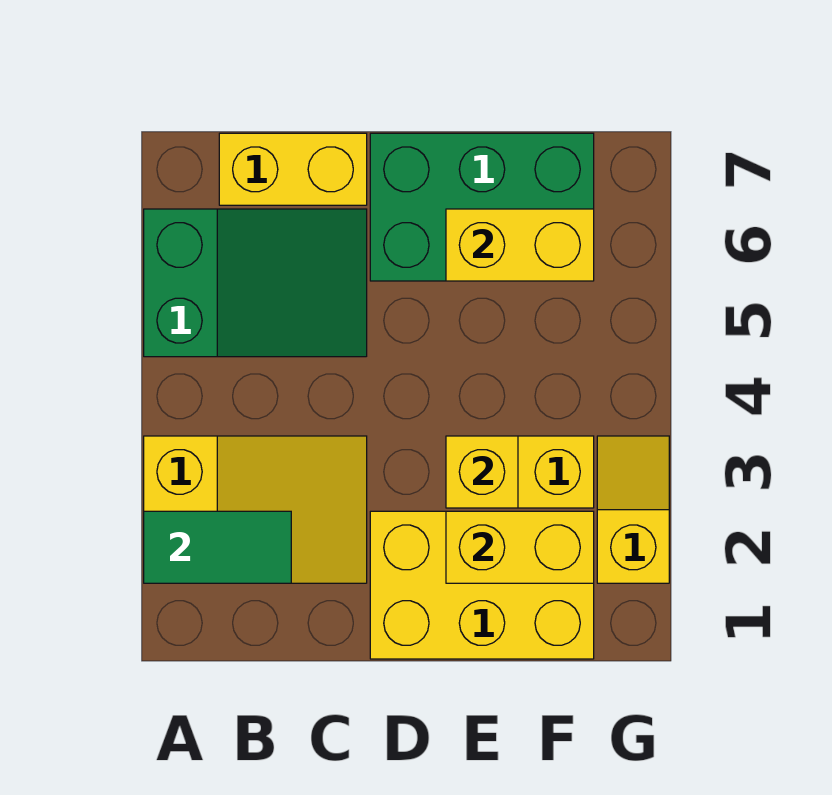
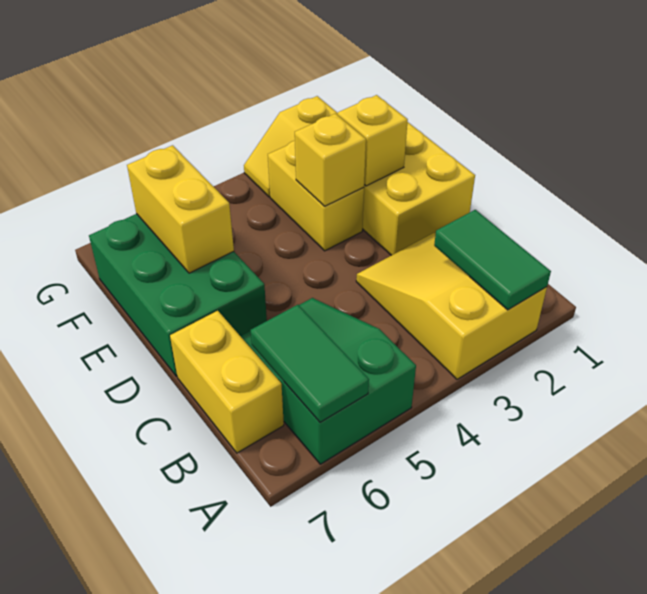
none -> green 1x2 tile [251,305,369,423]
yellow 1x2 brick [446,511,594,583] -> yellow 1x1 brick [338,95,408,186]

